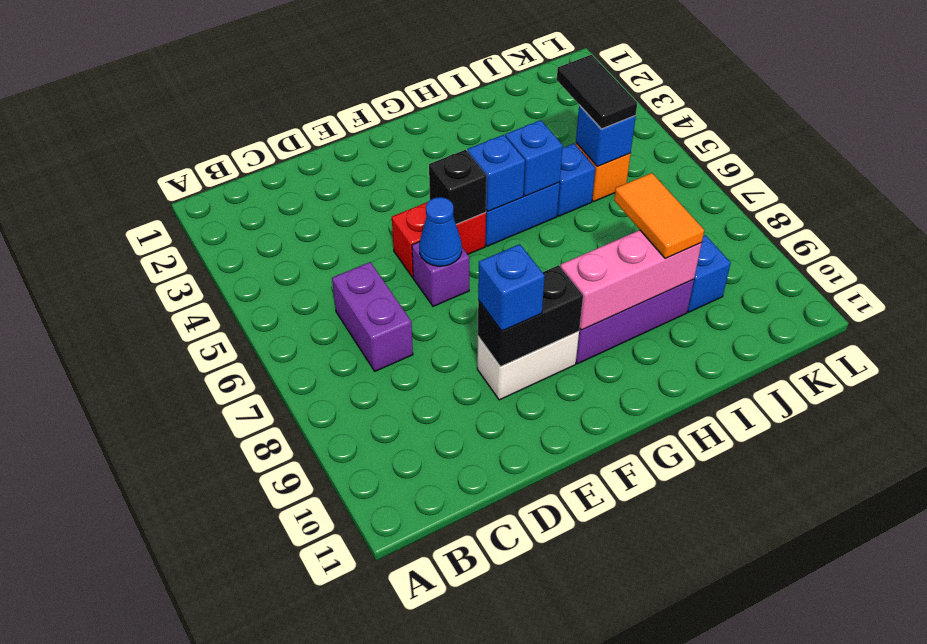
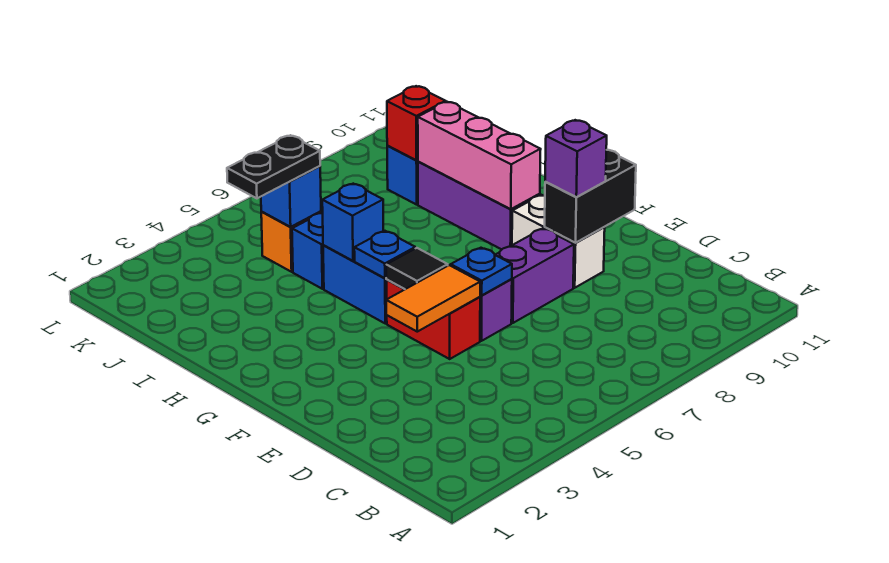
purple 1x2 brick [332,262,413,371] -> purple 1x2 brick moved to [496,228,574,323]
blue 1x1 cone [419,197,462,266] -> blue 1x1 plate [451,248,512,295]
black 1x2 brick [478,265,583,367] -> black 1x2 brick turned to [545,150,636,243]
blue 1x1 brick [478,244,545,331] -> purple 1x1 brick [545,120,607,197]
black 1x1 brick [429,150,487,224] -> black 1x1 tile [386,248,448,289]
blue 1x1 brick [468,135,525,211] -> blue 1x1 plate [354,231,415,278]
orange 1x2 tile [614,173,704,259] -> orange 1x2 tile moved to [386,265,480,332]
black 1x2 tile [557,55,637,129] -> black 1x2 plate [227,135,320,198]
none -> red 1x1 brick [387,86,446,160]

